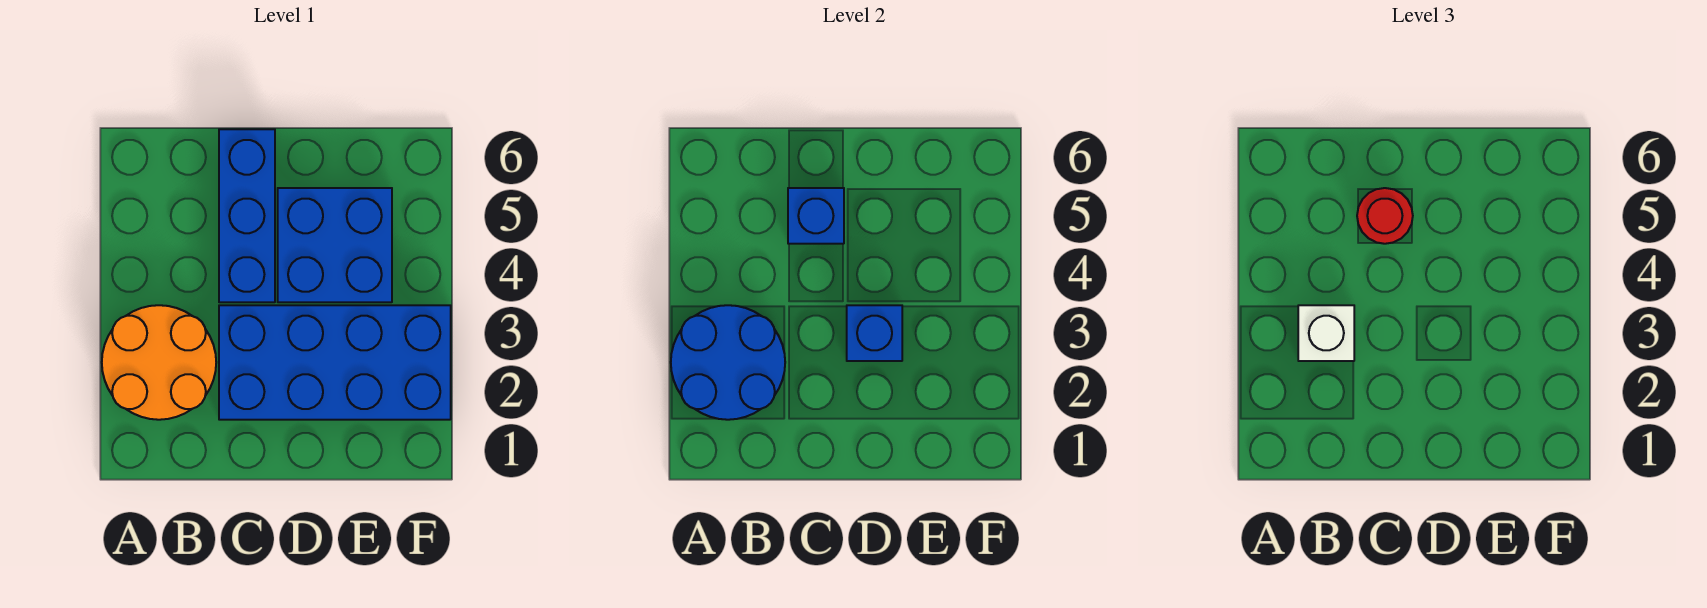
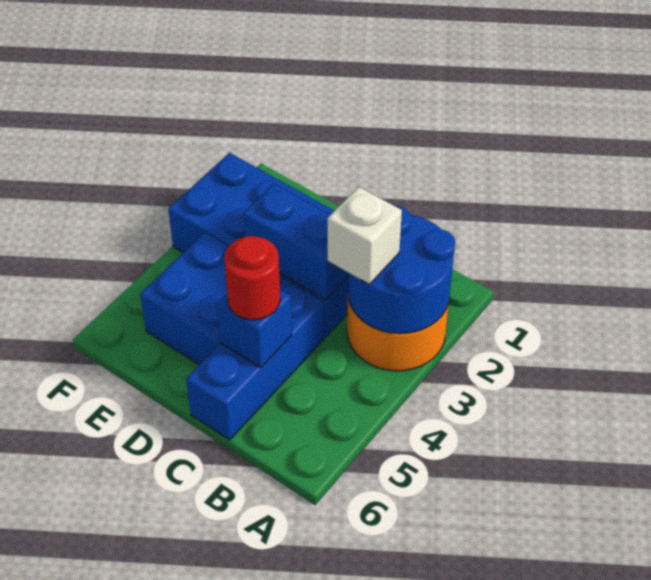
blue 1x1 brick [847,305,902,361] -> blue 1x2 brick [243,184,348,300]

